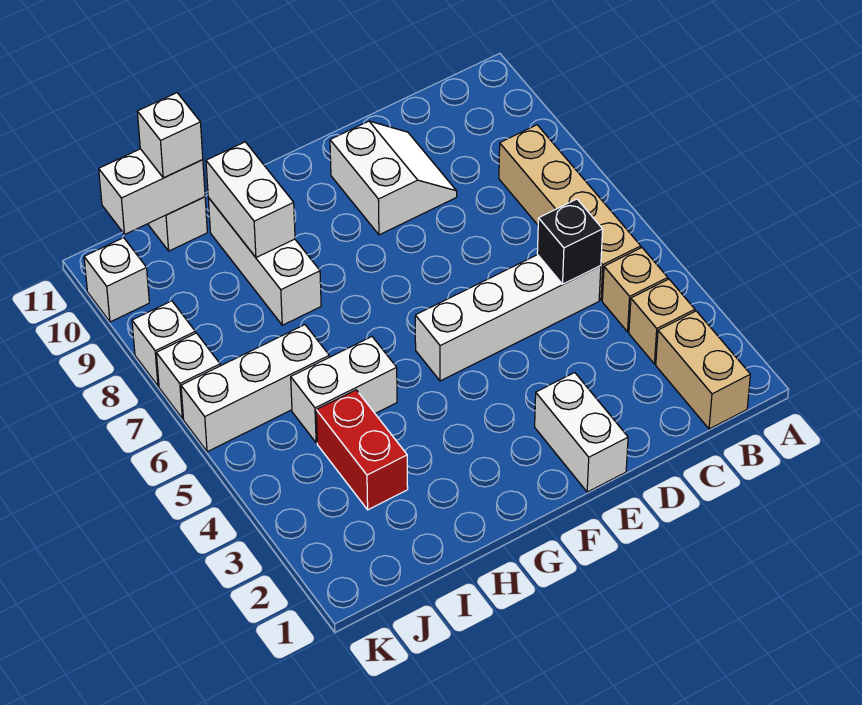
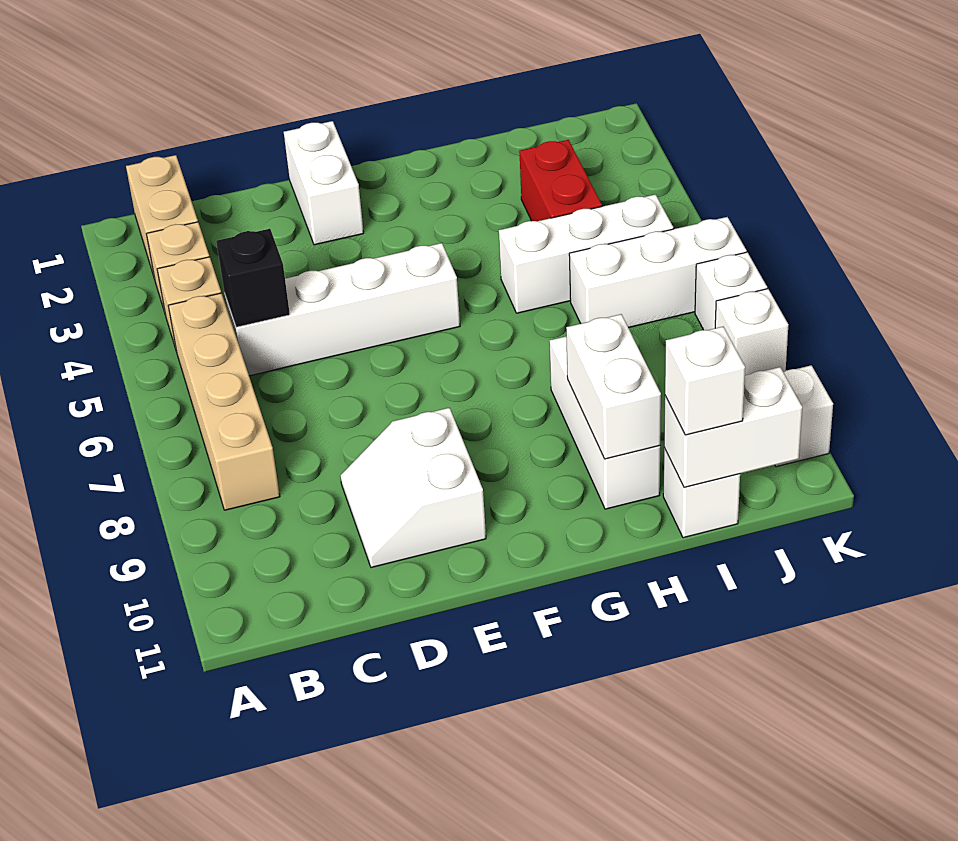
white 1x2 brick [291,337,397,443] -> white 1x3 brick [499,194,673,313]

